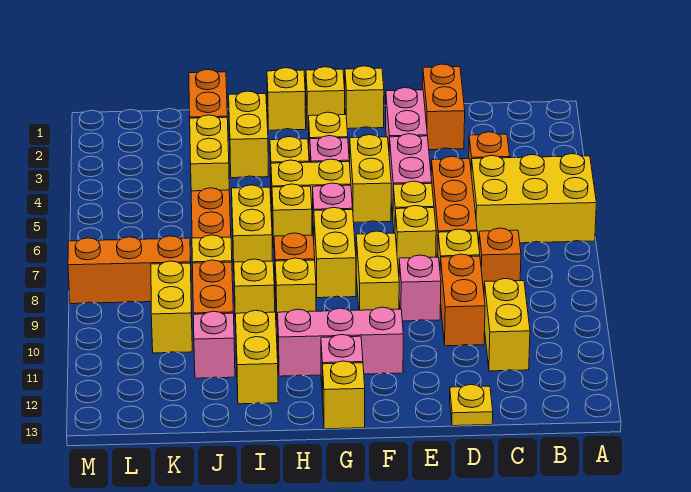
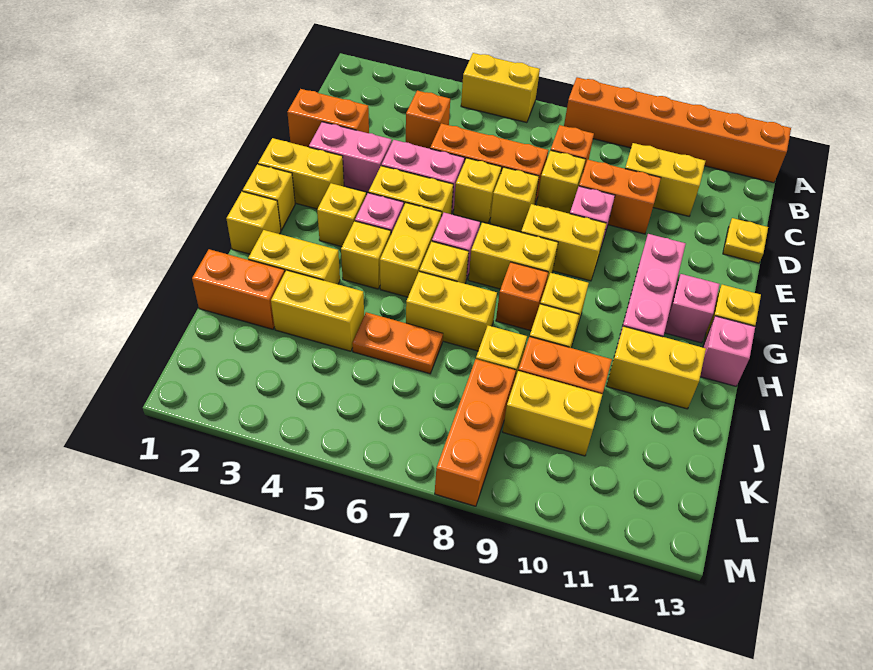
yellow 2x3 brick [471,154,596,243] -> yellow 1x2 brick [461,53,540,123]
none -> orange 1x6 brick [564,77,791,183]
yellow 1x1 brick [345,66,384,129] -> yellow 1x2 brick [258,138,344,209]
pink 1x1 brick [193,311,235,378] -> pink 1x1 brick moved to [700,316,755,386]

